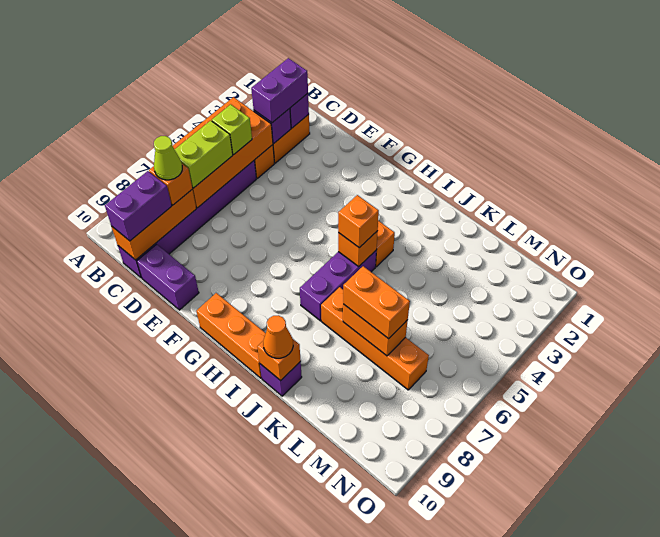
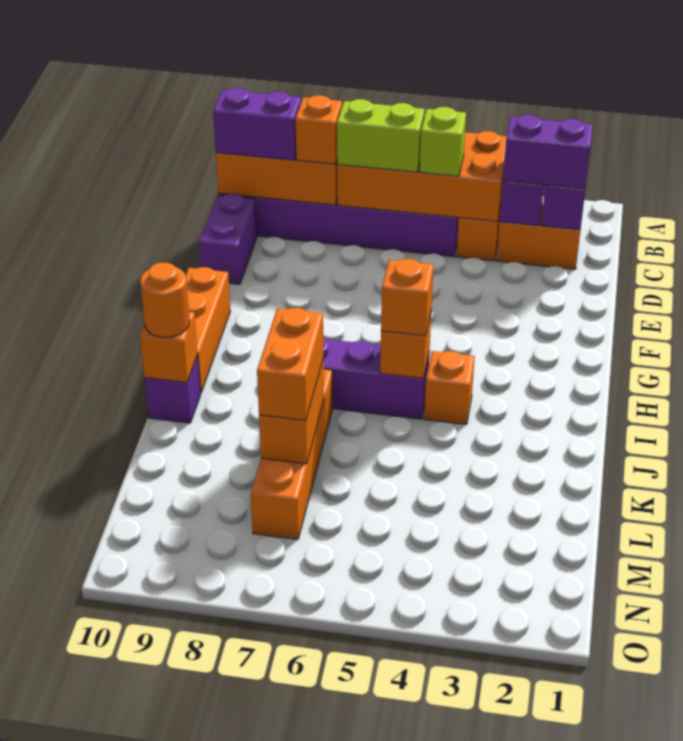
lime 1x1 cone [154,136,182,180] -> none
orange 1x1 cone [263,315,293,358] -> orange 1x1 round brick [140,262,190,337]

